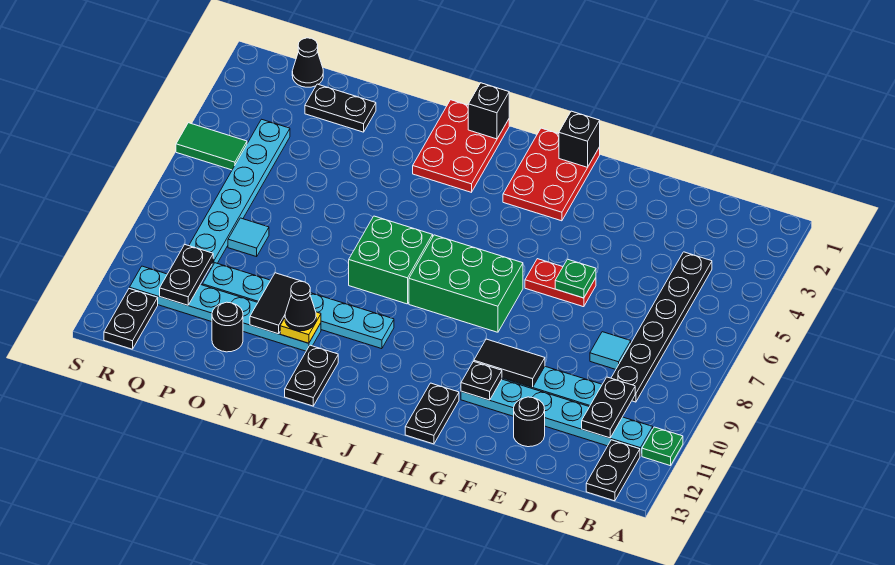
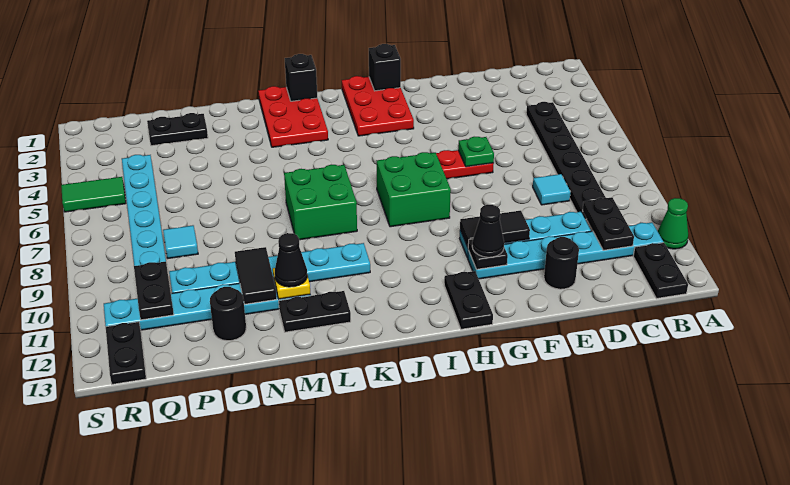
green 1x1 plate [642,427,683,466] -> green 1x1 cone [658,198,688,249]
green 2x3 brick [409,235,523,332] -> green 2x2 brick [377,152,451,227]
black 1x2 plate [285,345,338,406] -> black 1x2 plate turned to [279,291,351,332]
black 1x1 cone [292,38,323,87] -> black 1x1 cone moved to [472,205,504,257]

